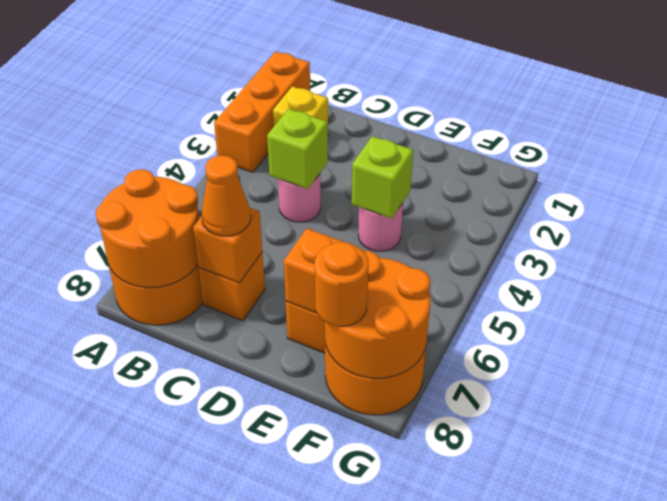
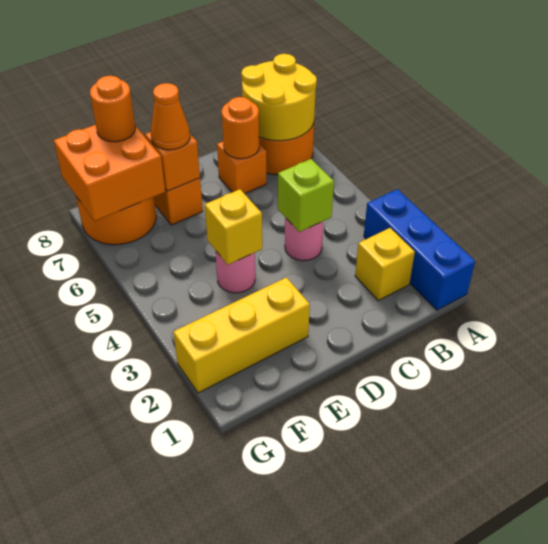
orange 1x3 brick [214,52,310,172] -> blue 1x3 brick [364,189,475,310]
orange 2x2 round brick [96,169,199,288] -> yellow 2x2 round brick [241,54,317,141]
orange 1x1 brick [193,208,262,283] -> orange 1x1 round brick [222,97,259,159]
orange 1x1 cone [201,155,251,236] -> orange 1x1 cone moved to [151,83,190,150]
none -> yellow 1x3 brick [173,277,310,393]
lime 1x1 brick [352,136,413,218] -> yellow 1x1 brick [205,189,262,265]
orange 2x2 round brick [325,251,430,378] -> orange 2x2 brick [54,125,165,221]

